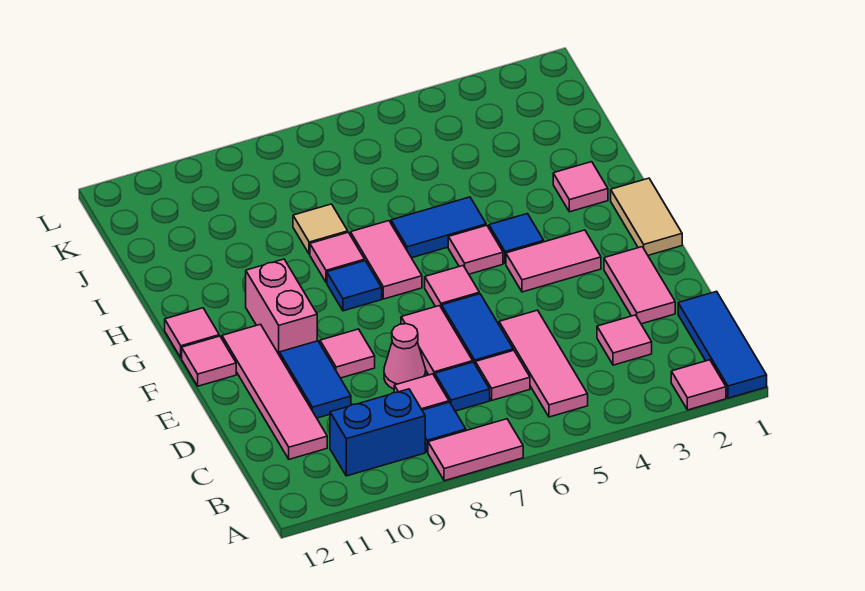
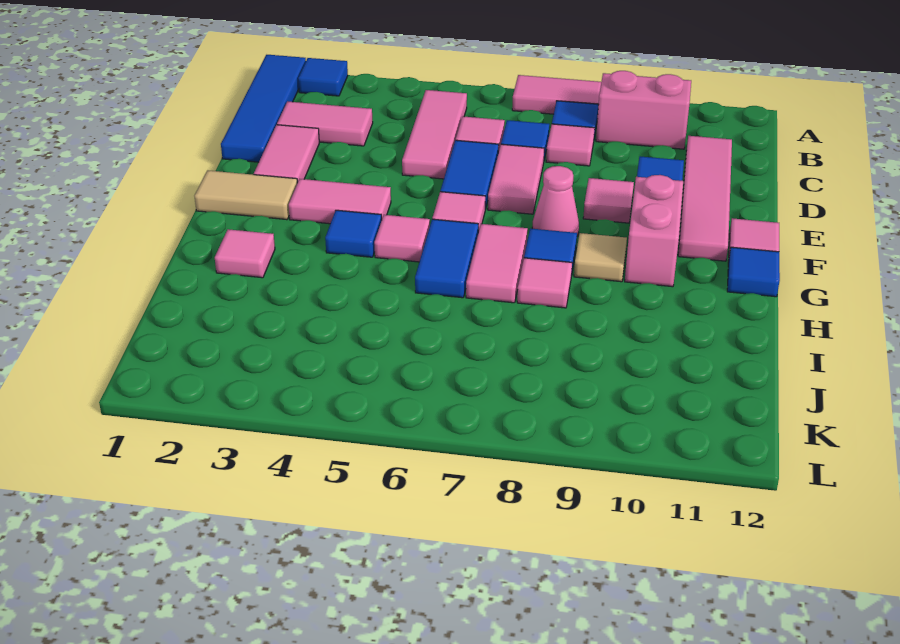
blue 1x3 tile [678,291,767,398] -> blue 1x4 tile [221,55,306,162]
pink 1x1 tile [671,360,726,410] -> blue 1x1 tile [298,58,348,96]
blue 1x2 brick [330,389,425,476] -> pink 1x2 brick [596,71,691,149]
pink 1x1 tile [597,315,652,365] -> pink 1x2 tile [277,102,373,146]
pink 1x1 cone [384,324,426,389] -> pink 1x1 cone moved to [532,166,579,236]
tan 1x2 tile [611,178,682,255] -> tan 1x2 tile turned to [195,170,297,220]
pink 1x1 tile [165,308,219,358] -> blue 1x1 tile [727,247,780,297]
blue 1x2 tile [391,197,486,258] -> blue 1x2 tile turned to [415,219,478,298]
tan 1x1 tile [293,204,348,254] -> tan 1x1 tile moved to [574,233,627,282]

